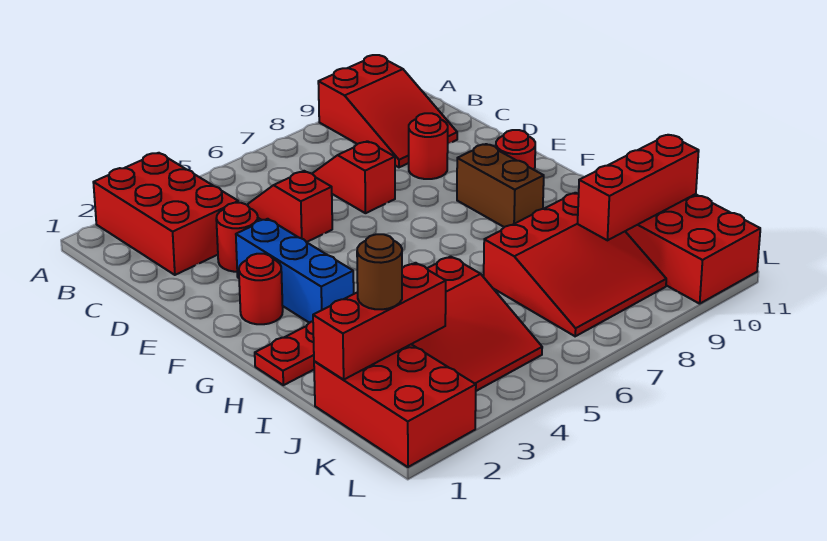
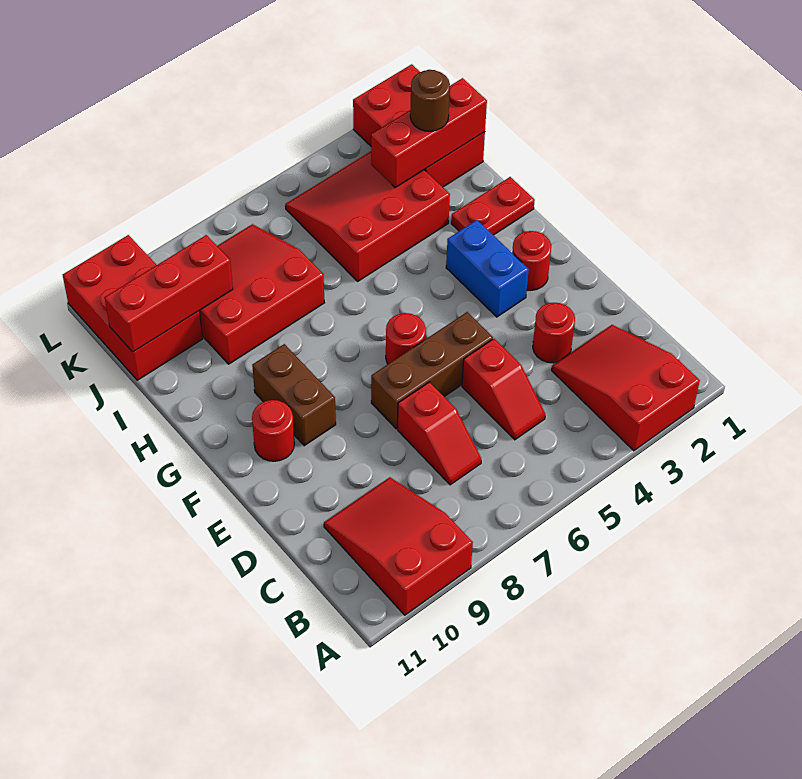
red 2x3 brick [93,153,238,275] -> red 2x3 slope [552,325,700,451]
red 1x1 round brick [409,113,448,179] -> red 1x1 round brick moved to [386,313,426,364]
blue 1x3 brick [236,219,354,323] -> blue 1x2 brick [446,220,529,317]
none -> brown 1x3 brick [371,312,493,429]

